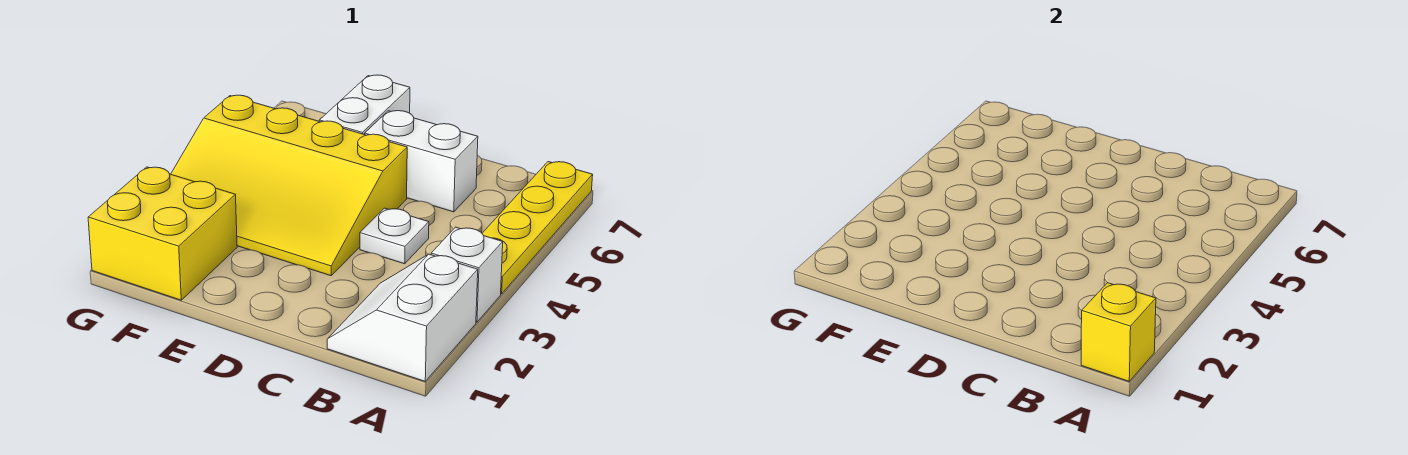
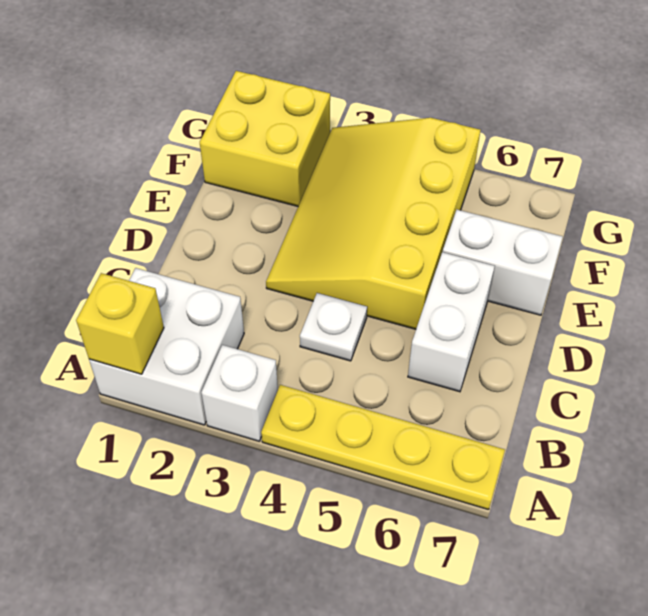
white 2x2 slope [327,254,478,381] -> white 2x2 brick [89,268,244,425]

